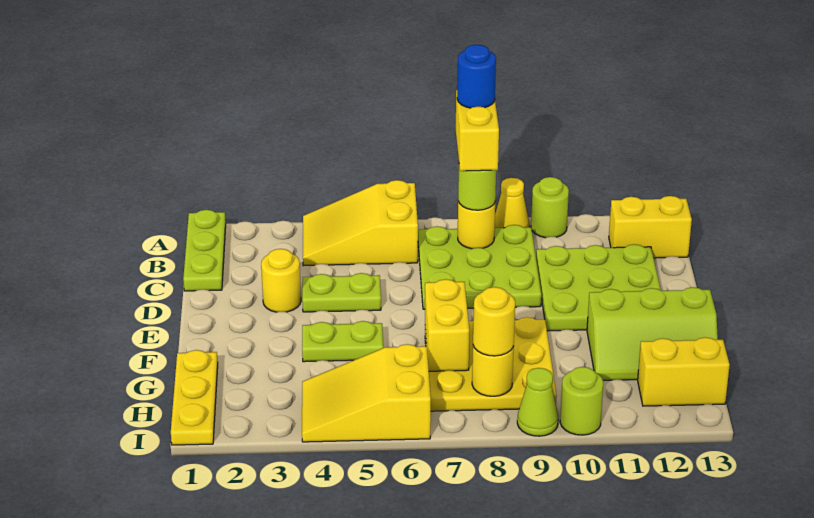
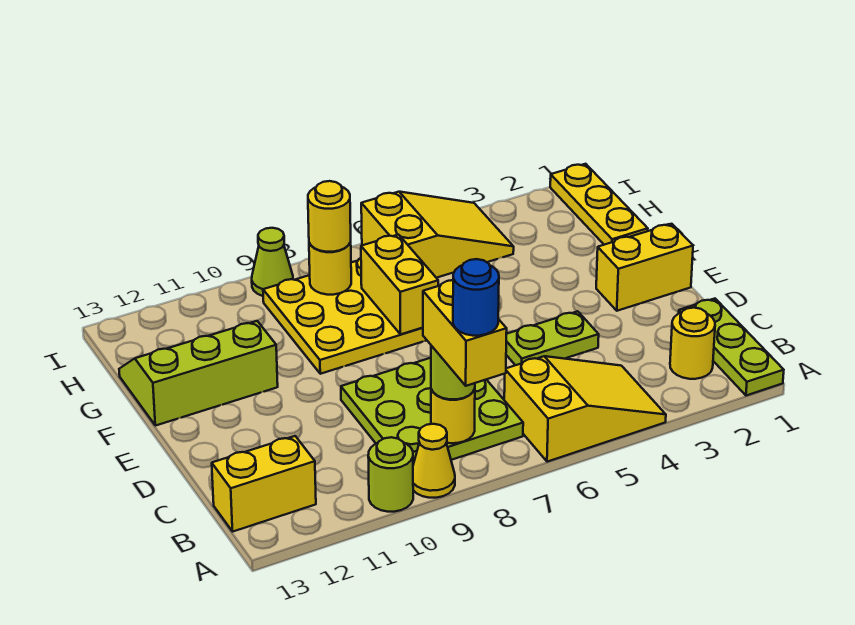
lime 3x3 plate [536,244,661,331] -> none
yellow 1x1 round brick [261,249,301,312] -> yellow 1x1 round brick moved to [670,308,715,379]
lime 1x2 plate [302,321,383,362] -> none
yellow 1x2 brick [638,338,730,406] -> yellow 1x2 brick moved to [596,224,693,311]
lime 1x1 round brick [560,367,603,435] -> none

